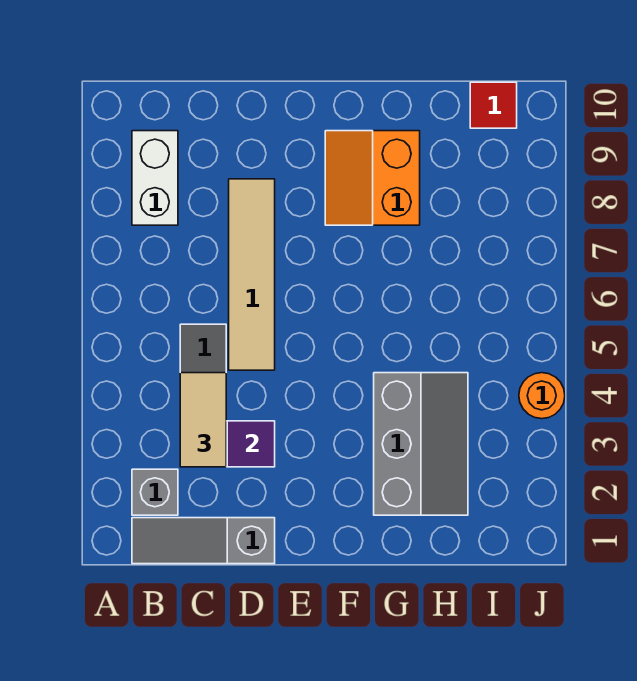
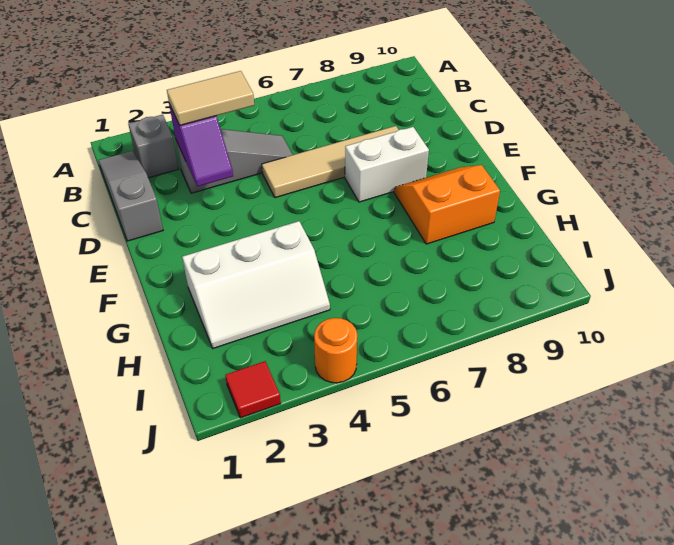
white 1x2 brick [132,131,178,225] -> white 1x2 brick moved to [345,127,429,202]
grey 2x3 slope [374,373,468,515] -> white 2x3 slope [182,221,330,348]
red 1x1 tile [470,82,517,128] -> red 1x1 tile moved to [225,361,281,418]

